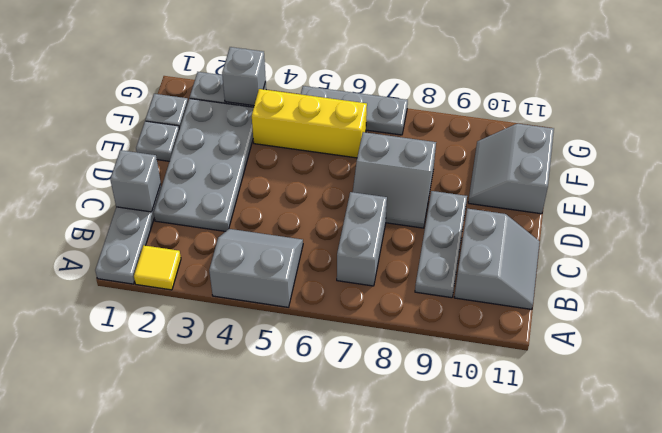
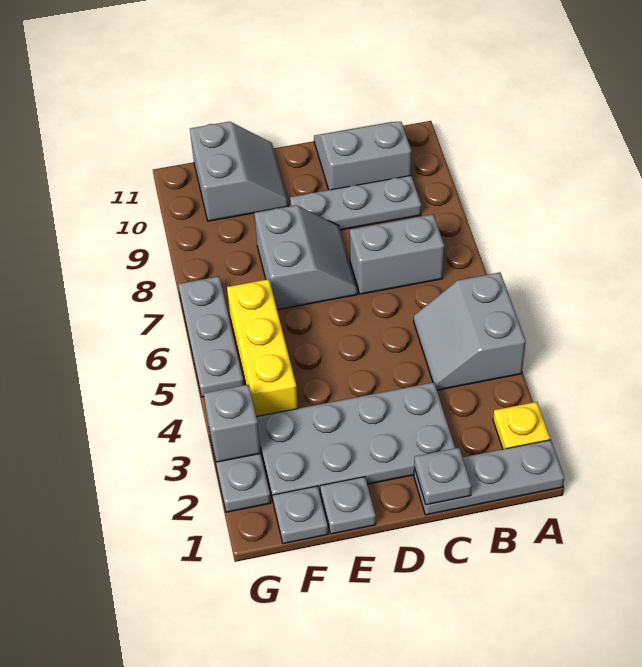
yellow 1x1 tile [134,245,181,290] -> yellow 1x1 plate [493,402,550,449]
grey 1x1 brick [110,150,161,212] -> grey 1x1 plate [414,448,472,505]
grey 2x2 slope [468,124,554,214] -> grey 2x2 slope turned to [190,122,288,221]

